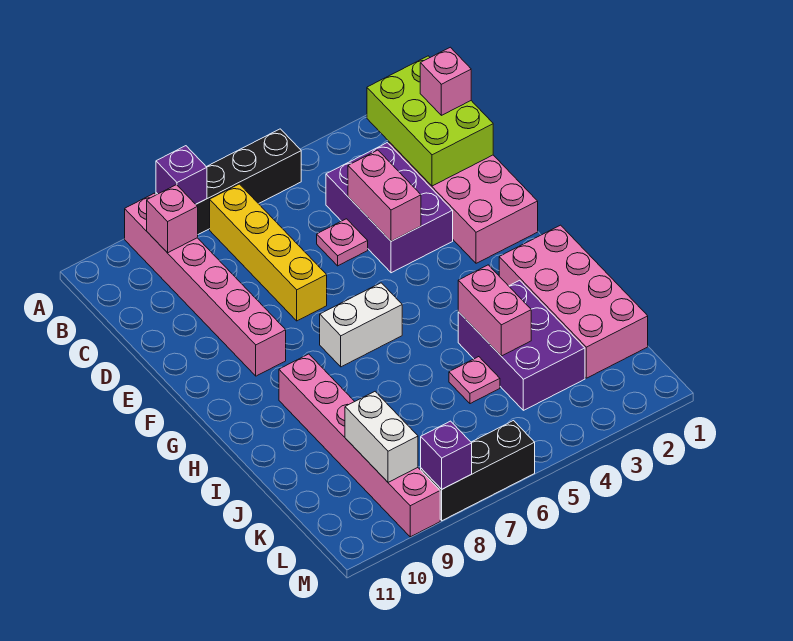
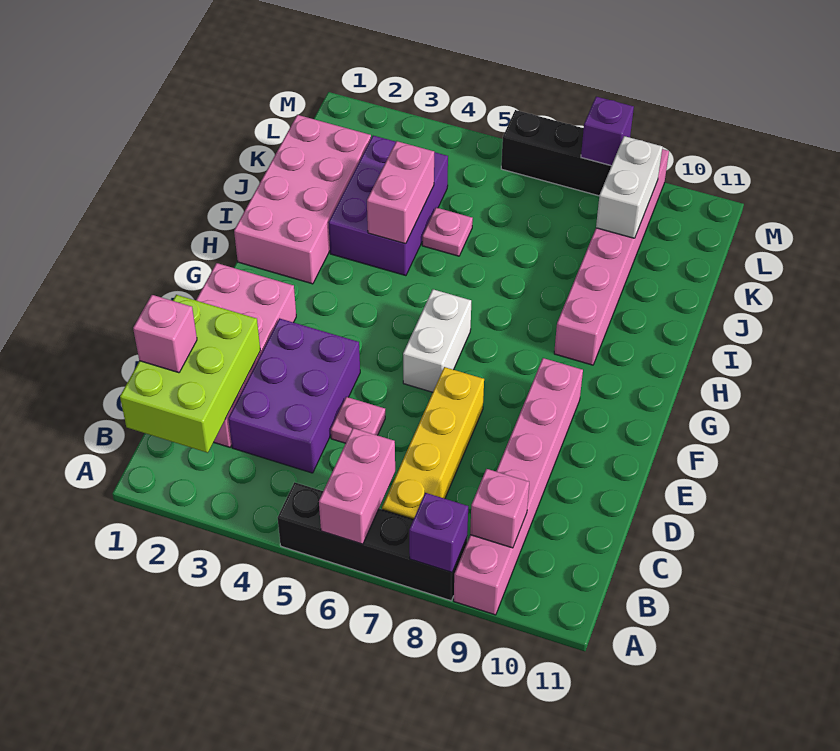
pink 1x2 brick [348,150,421,241] -> pink 1x2 brick moved to [319,428,395,544]
white 1x2 brick [320,283,402,367] -> white 1x2 brick turned to [403,289,471,392]

